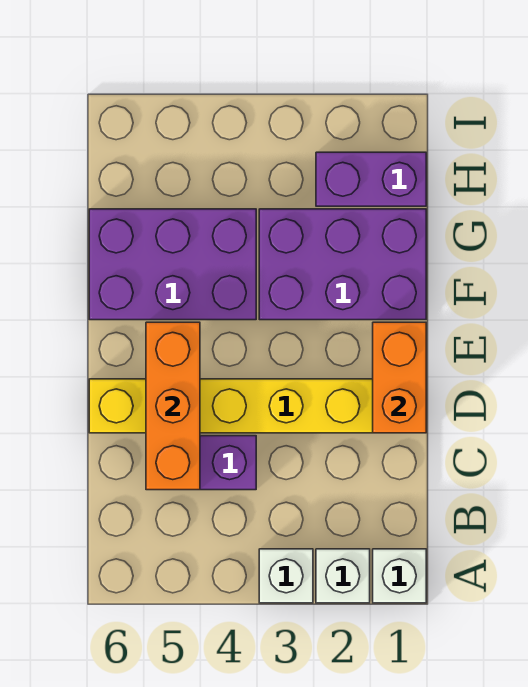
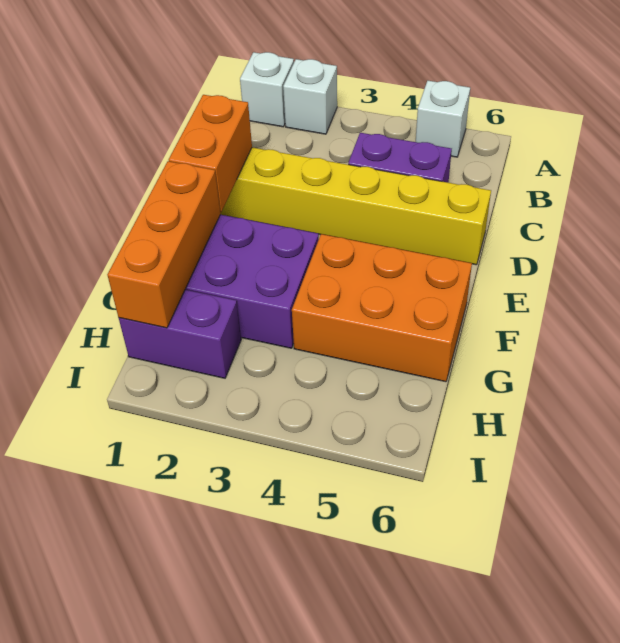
white 1x1 brick [259,549,313,603] -> white 1x1 brick moved to [416,81,470,157]
orange 1x3 brick [146,322,200,490] -> orange 1x3 brick moved to [107,161,221,328]
purple 2x3 brick [89,209,256,320] -> orange 2x3 brick [292,234,472,382]

